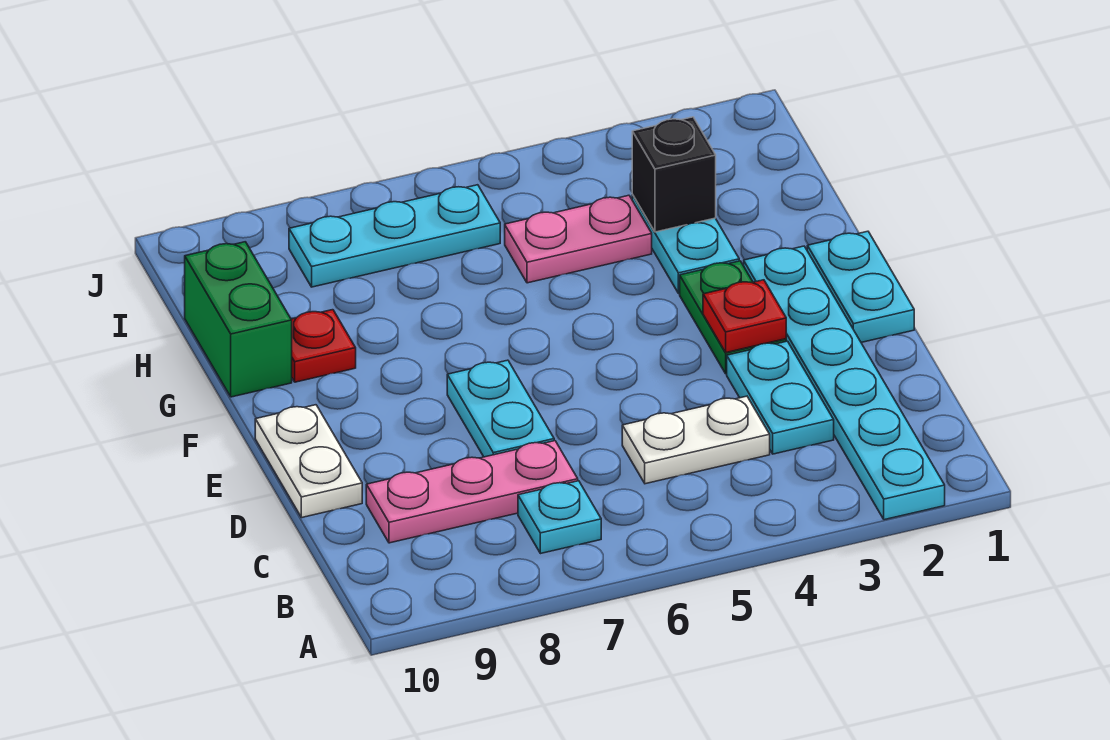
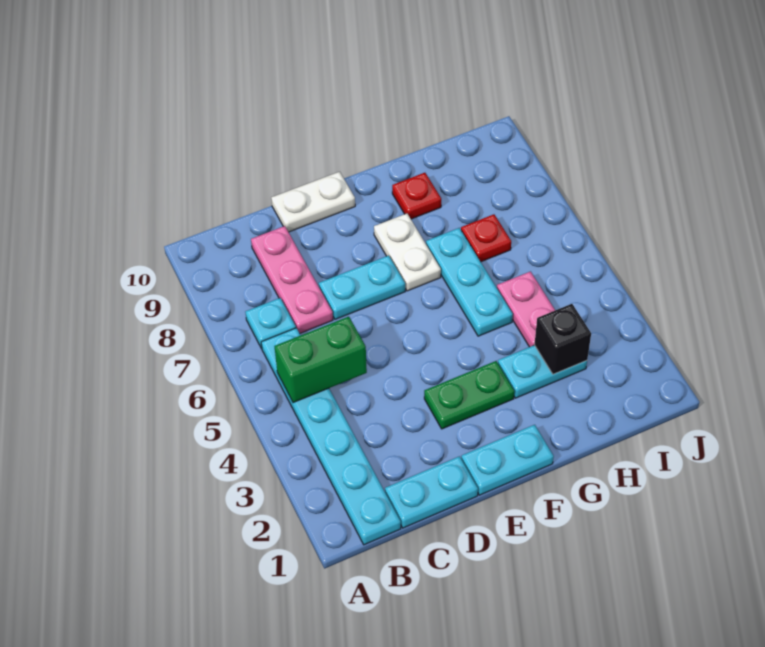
cyan 1x6 plate [744,246,945,520] -> cyan 1x6 plate turned to [261,328,401,545]
cyan 1x2 plate [727,341,834,454] -> cyan 1x2 plate moved to [385,456,478,528]
white 1x2 plate [622,396,770,484] -> white 1x2 plate moved to [374,214,441,291]
red 1x1 plate [703,280,786,352] -> red 1x1 plate moved to [461,214,511,262]
green 1x2 brick [185,242,292,397] -> green 1x2 brick moved to [274,317,367,403]
cyan 1x3 plate [289,185,500,287] -> cyan 1x3 plate moved to [426,228,513,336]

